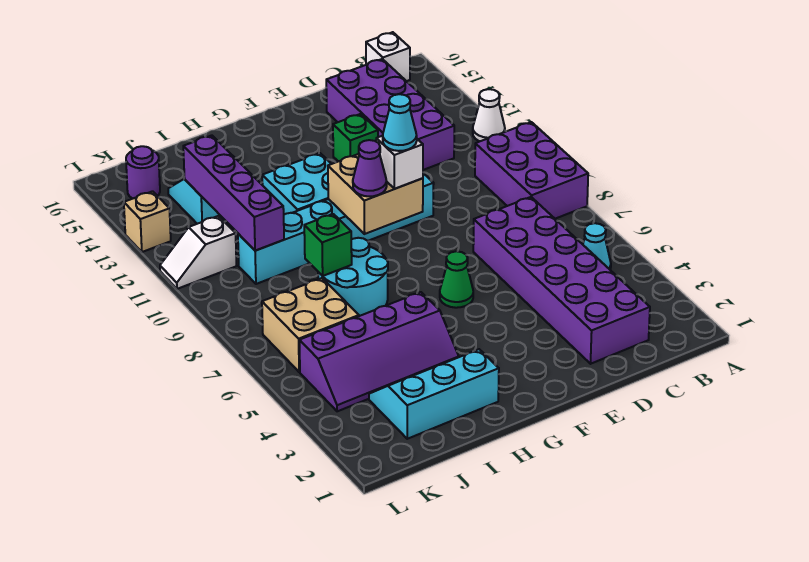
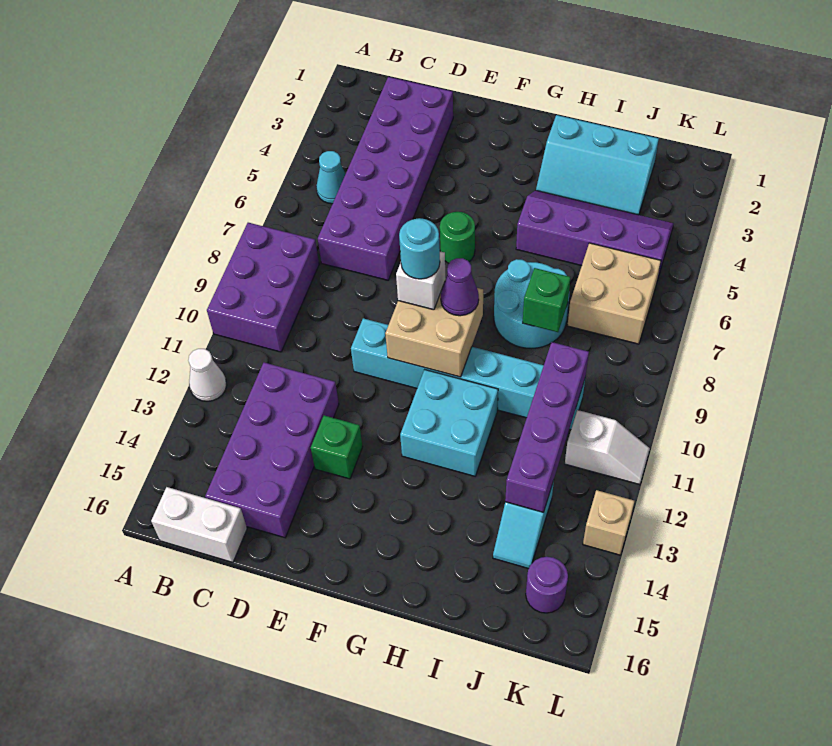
white 1x1 brick [366,32,410,81] -> white 1x2 brick [151,487,247,562]
green 1x1 cone [440,251,473,308] -> green 1x1 round brick [440,212,475,263]
cyan 1x1 cone [383,94,417,151] -> cyan 1x1 round brick [399,218,440,279]

